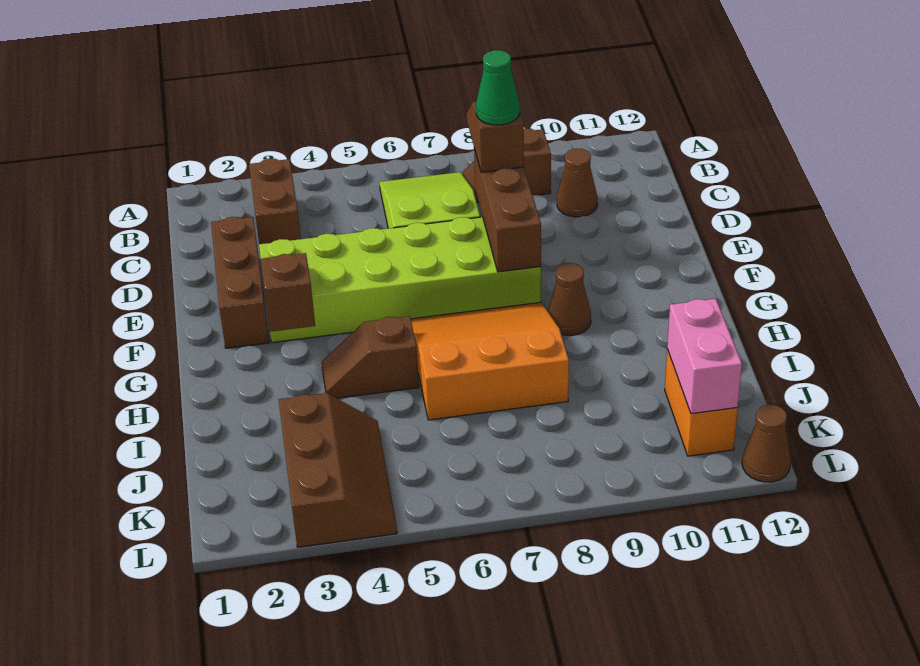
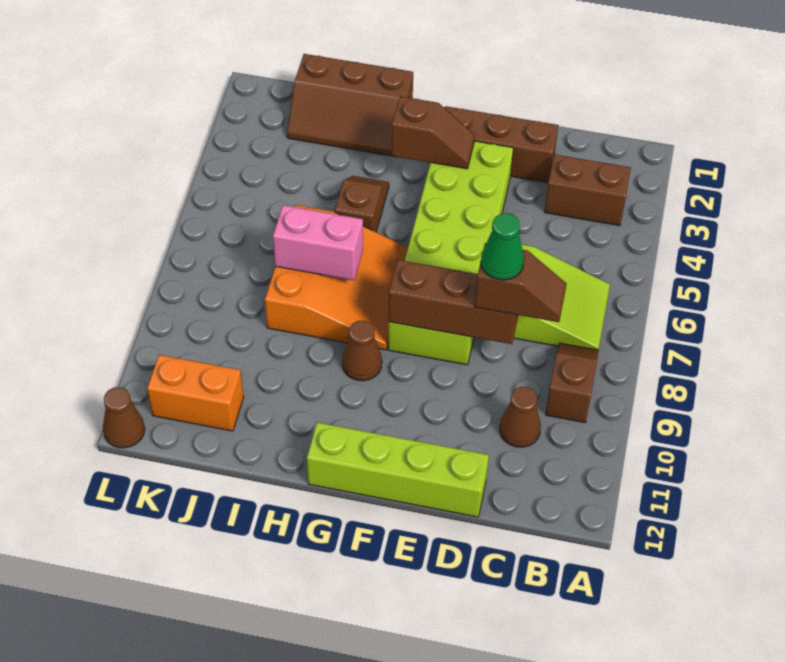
none -> lime 1x4 brick [307,422,489,517]
brown 2x3 slope [279,393,397,547] -> brown 2x3 slope moved to [287,54,413,156]
pink 1x2 brick [667,299,742,414] -> pink 1x2 brick moved to [273,205,363,280]

